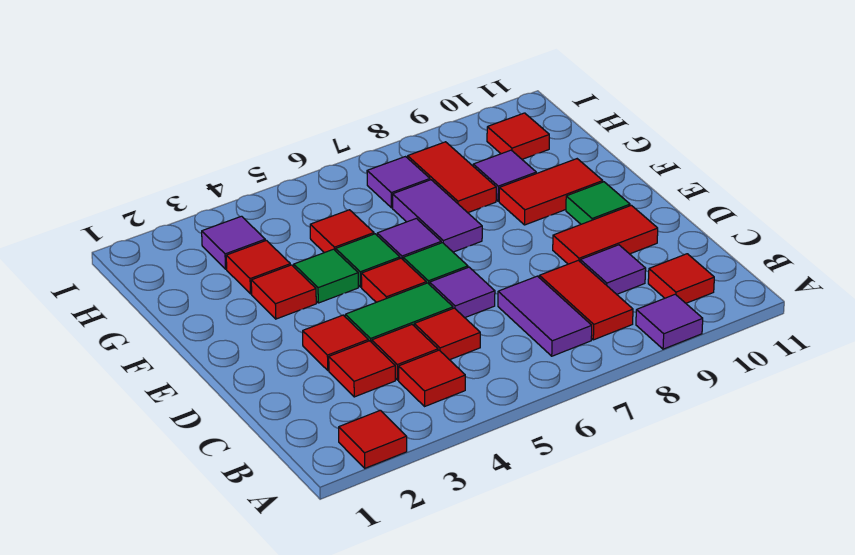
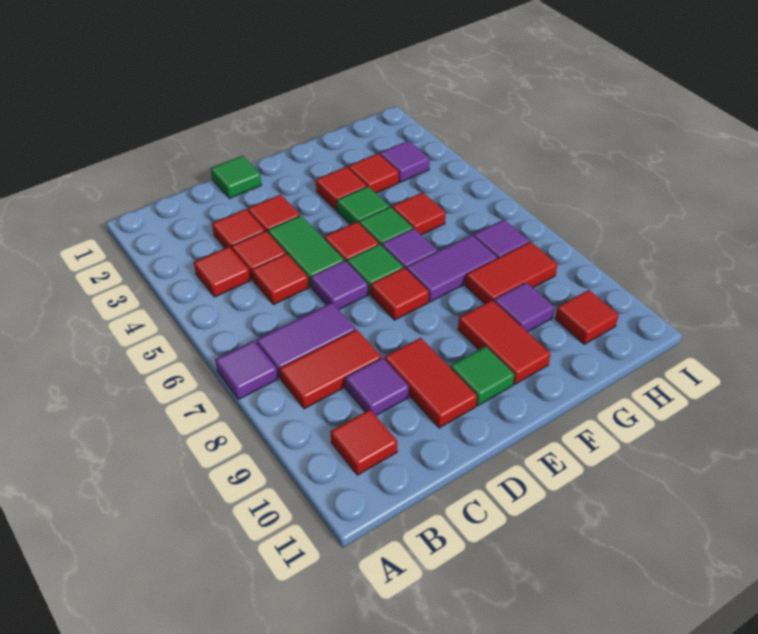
red 1x1 tile [339,410,407,468] -> red 1x1 tile moved to [371,268,429,320]
purple 1x1 tile [636,294,703,349] -> purple 1x1 tile moved to [215,341,278,399]
none -> green 1x1 tile [211,156,262,198]

